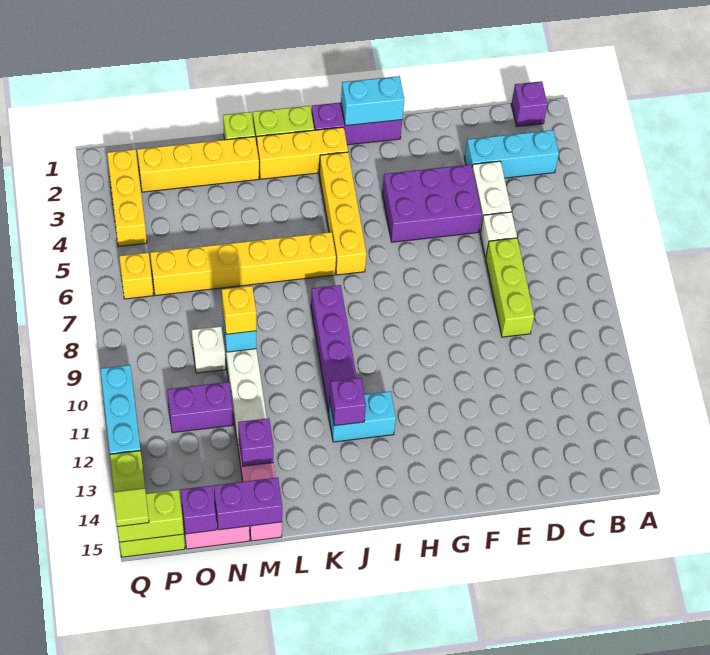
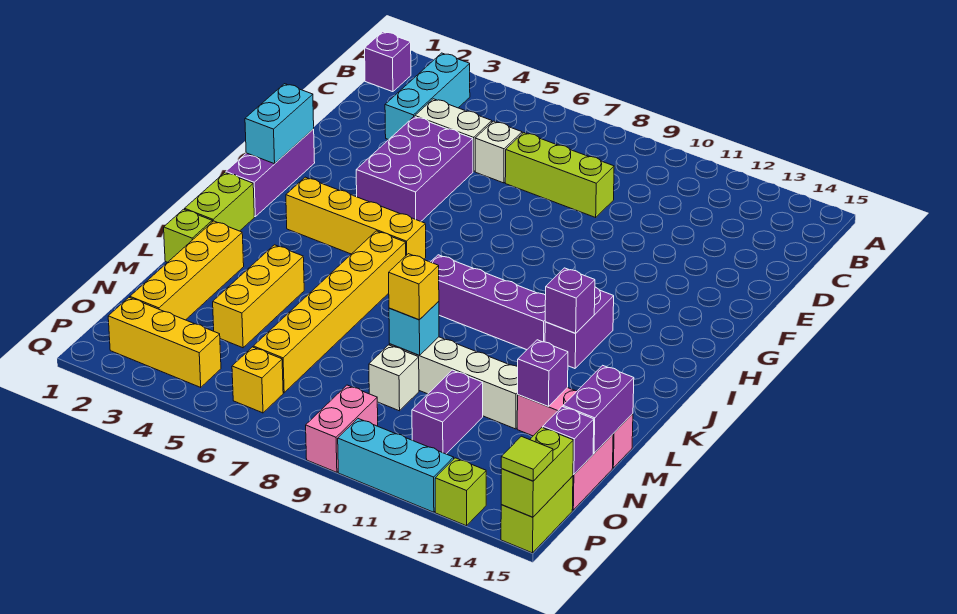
yellow 1x3 brick [257,127,348,179] -> yellow 1x3 brick moved to [213,245,304,348]
cyan 1x2 brick [329,391,396,442] -> purple 1x2 brick [545,287,614,368]
none -> pink 1x2 brick [306,385,378,472]

